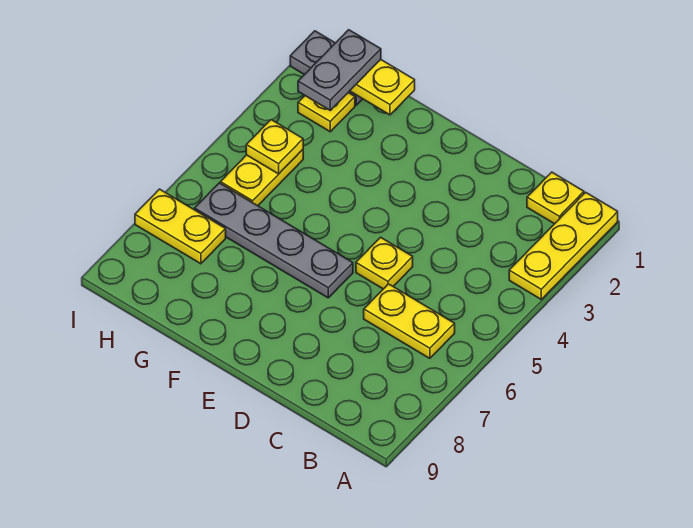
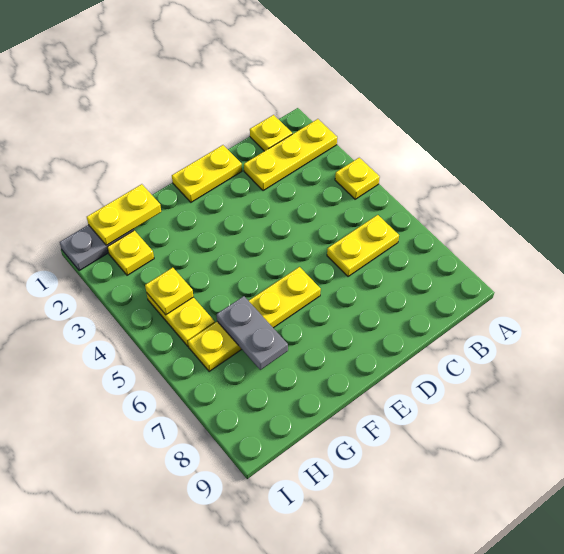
yellow 1x3 plate [509,192,618,299] -> yellow 1x3 plate turned to [244,119,337,191]
yellow 1x1 plate [356,237,413,289] -> yellow 1x1 plate moved to [335,158,380,199]
grey 1x4 plate [195,183,353,298] -> yellow 1x4 plate [188,267,321,372]
grey 1x2 plate [298,30,381,110] -> grey 1x2 plate moved to [217,296,288,370]
yellow 1x2 plate [135,189,226,264] -> yellow 1x2 plate moved to [172,145,242,202]

